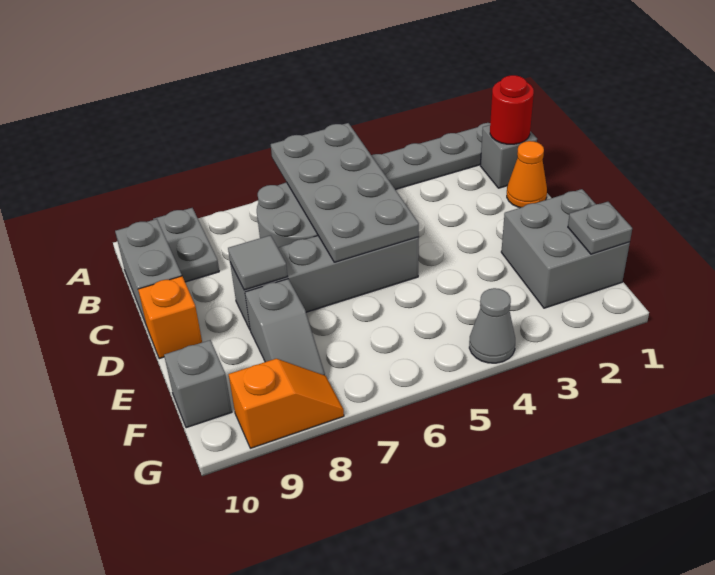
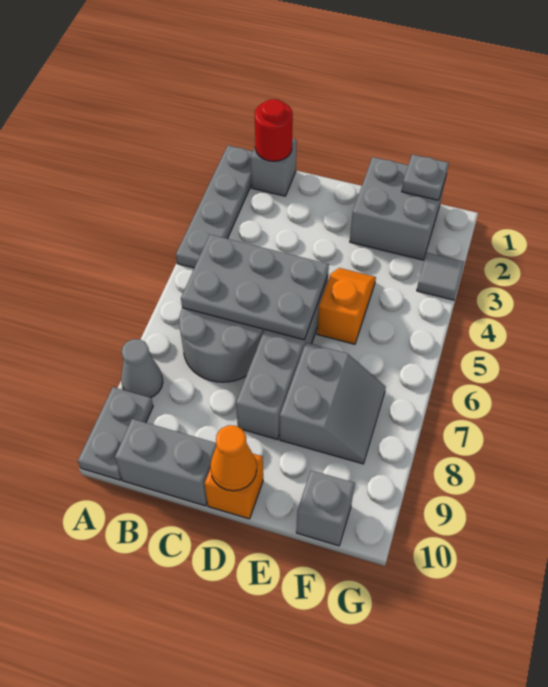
grey 2x4 plate [271,123,419,262] -> grey 2x3 plate [181,235,329,340]
grey 1x2 plate [153,208,219,282] -> grey 1x2 plate turned to [78,387,153,480]
orange 1x1 cone [507,141,547,208] -> orange 1x1 cone moved to [210,425,257,491]
grey 1x1 tile [228,235,288,290] -> grey 1x1 tile moved to [417,253,464,300]
grey 1x2 slope [245,279,325,375] -> grey 2x2 slope [280,343,386,464]
grey 1x1 cone [469,288,515,363] -> grey 1x1 cone moved to [121,339,163,398]
orange 1x2 slope [228,359,344,448] -> orange 1x2 slope moved to [317,268,376,344]

